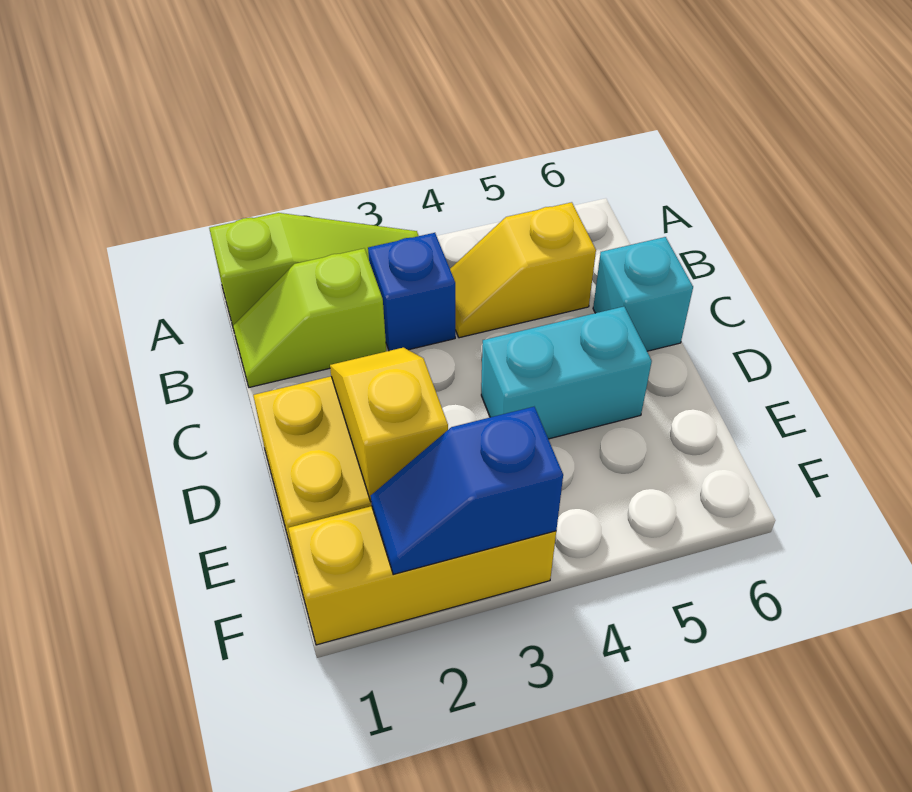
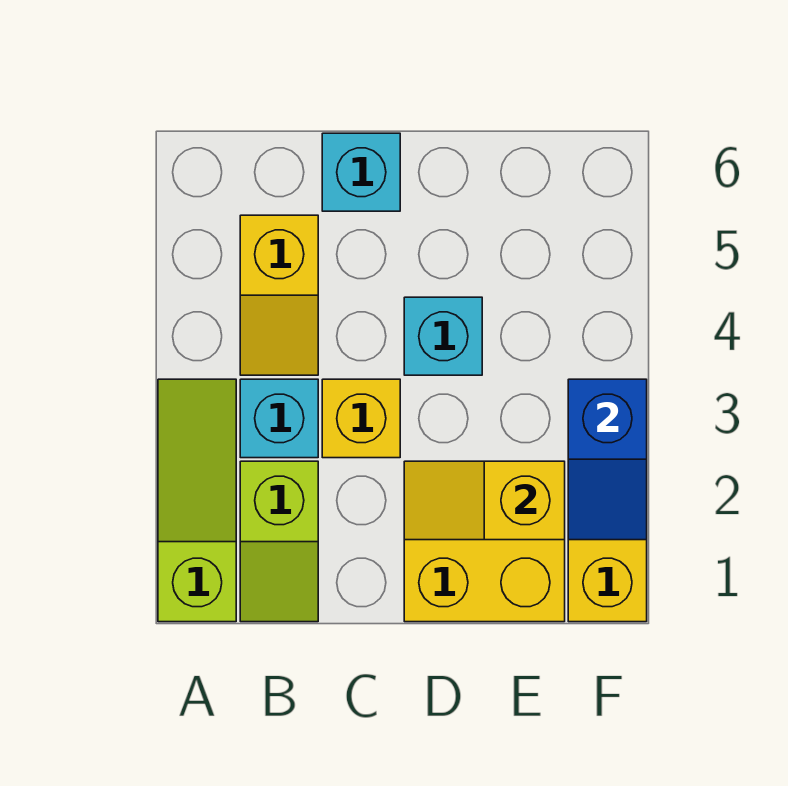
blue 1x1 brick [368,233,455,351] -> cyan 1x1 brick [240,379,318,458]
none -> yellow 1x1 brick [322,379,400,458]
cyan 1x2 brick [481,307,652,439] -> cyan 1x1 brick [404,297,482,375]

